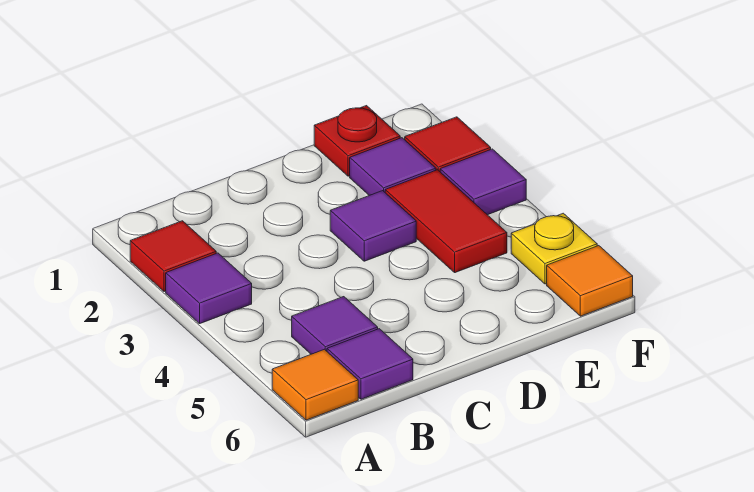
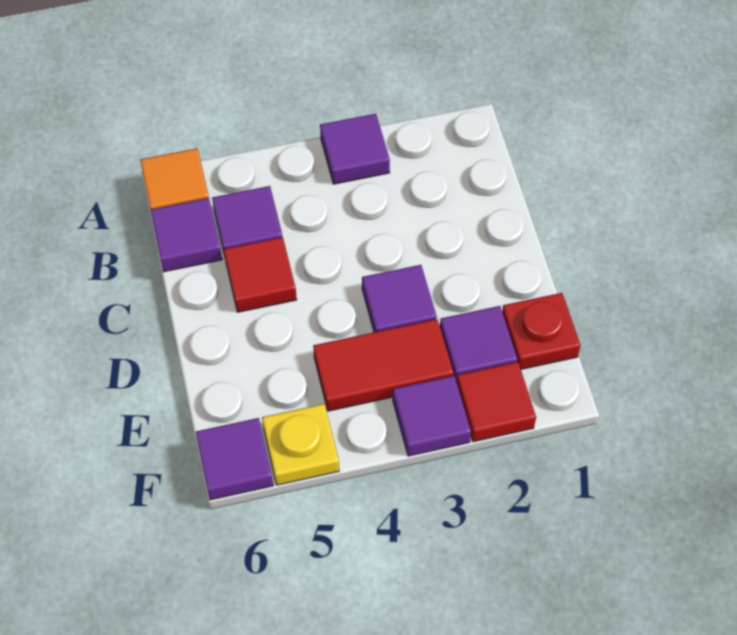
red 1x1 tile [130,221,216,292] -> red 1x1 tile moved to [224,237,297,312]
orange 1x1 tile [547,246,633,316] -> purple 1x1 tile [196,418,273,500]

